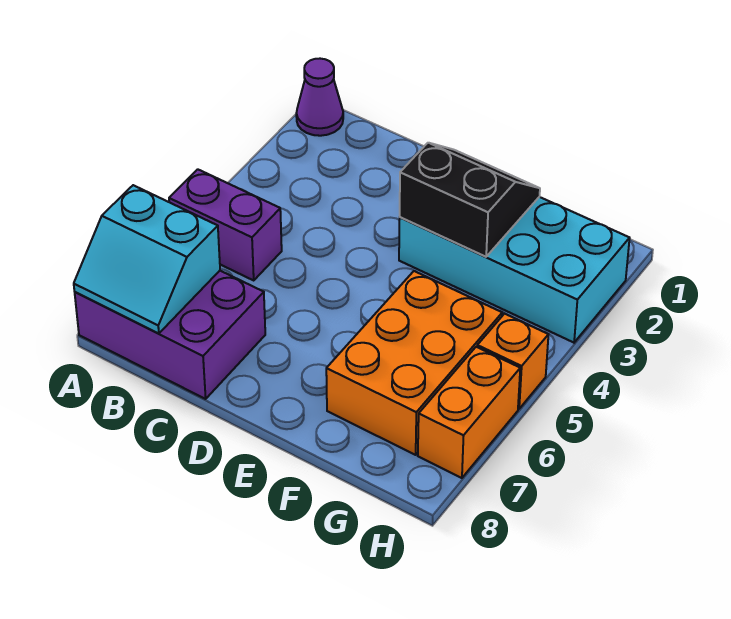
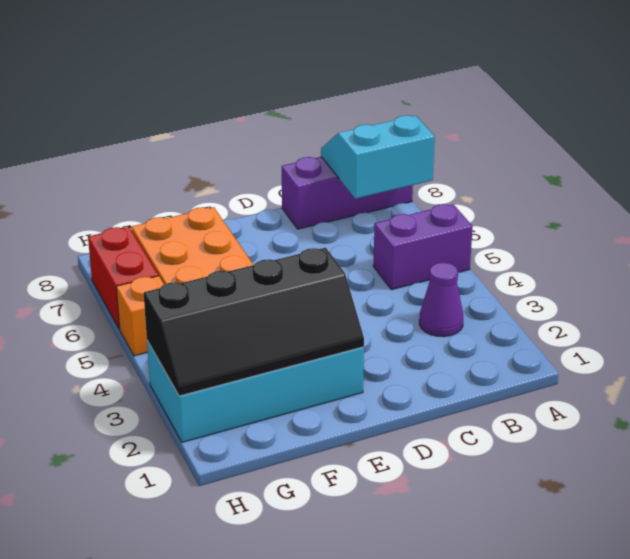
purple 1x1 cone [296,59,343,136] -> purple 1x1 cone moved to [419,262,463,337]
purple 2x3 brick [75,271,265,399] -> purple 1x3 brick [282,157,413,229]
black 2x2 slope [400,143,540,257] -> black 2x4 slope [144,248,364,396]
orange 1x2 brick [418,347,520,478] -> red 1x2 brick [88,227,158,329]

